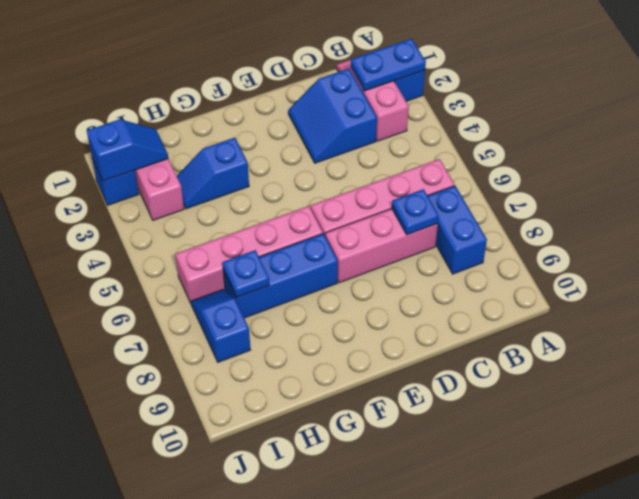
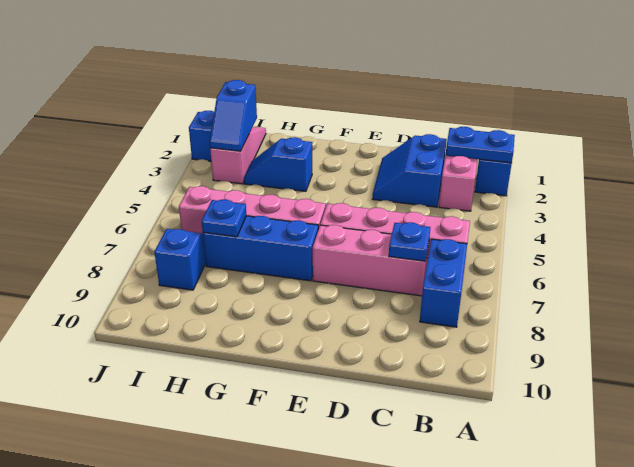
blue 1x2 slope [87,119,168,181] -> blue 1x2 slope turned to [210,80,257,151]

